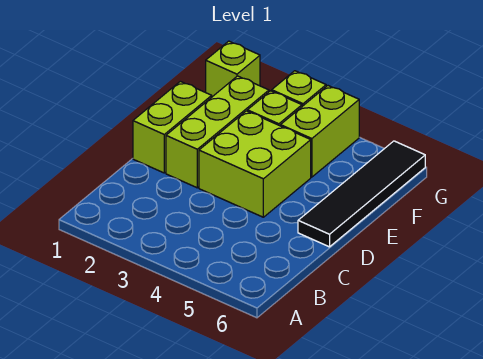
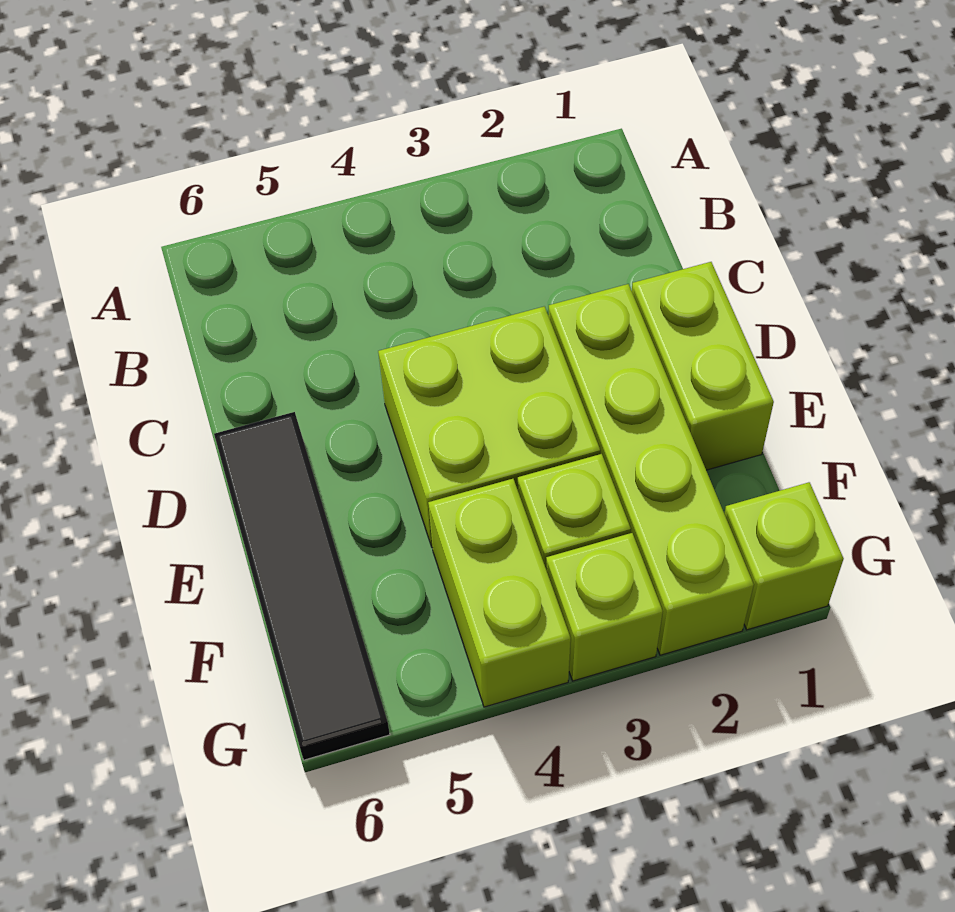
lime 1x3 brick [166,76,269,188] -> lime 1x4 brick [548,284,754,655]

